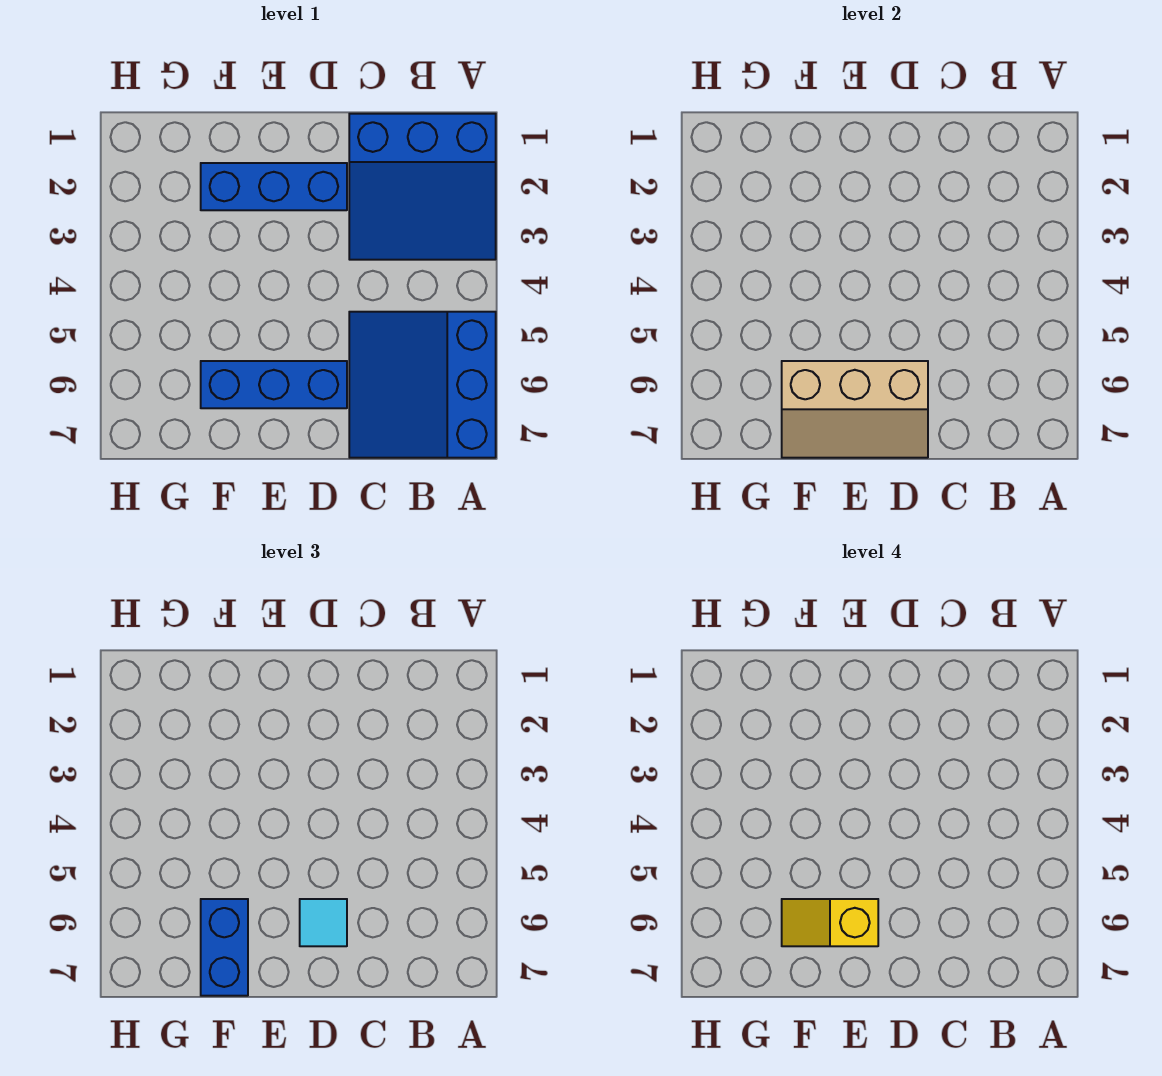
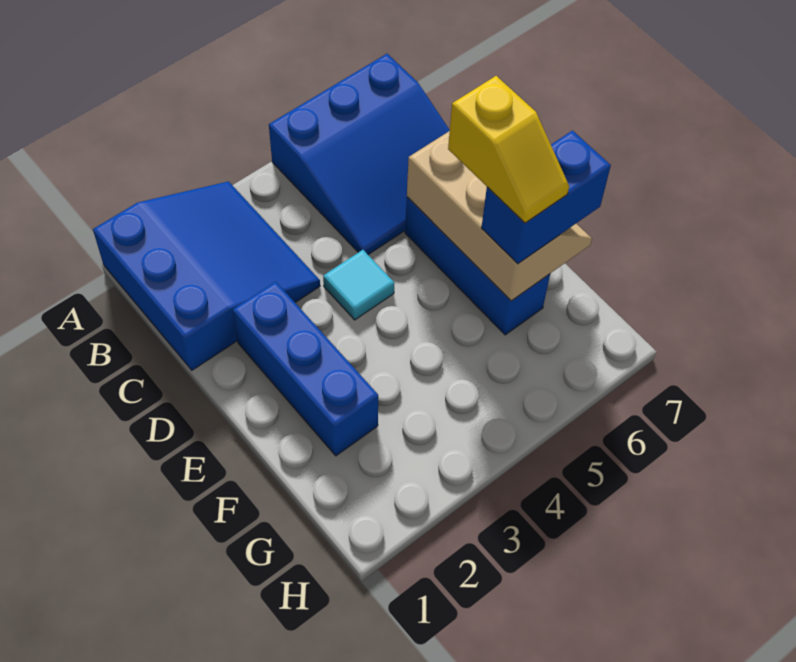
cyan 1x1 tile [300,899,347,946] -> cyan 1x1 tile moved to [323,250,394,320]

